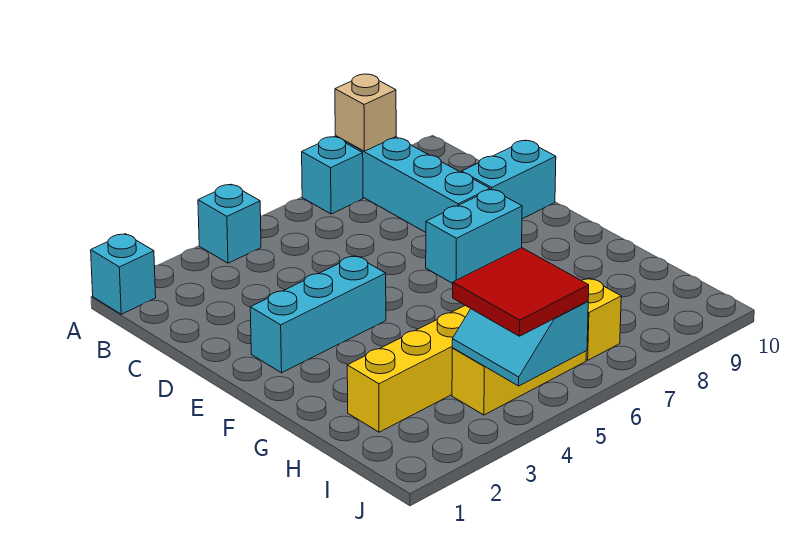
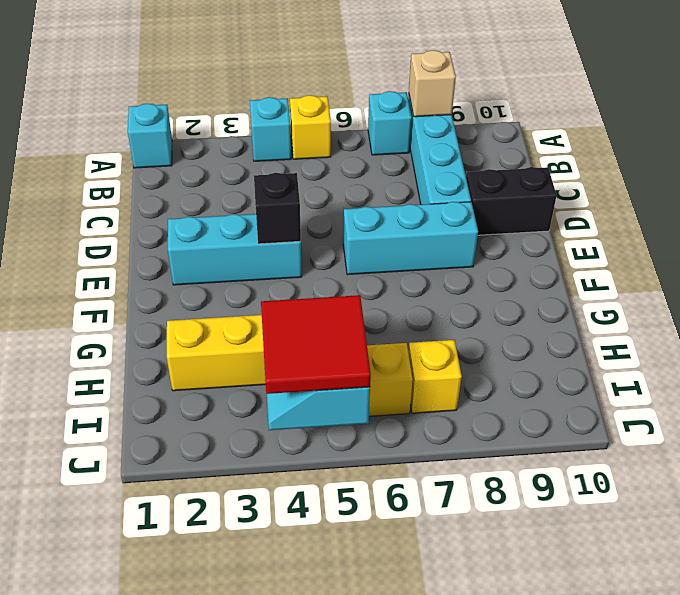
none -> yellow 1x1 brick [290,95,331,159]
cyan 1x2 brick [462,140,556,219] -> black 1x2 brick [466,167,557,235]
none -> black 1x1 brick [254,173,301,244]
cyan 1x2 brick [426,189,522,283] -> cyan 1x3 brick [343,202,478,275]

